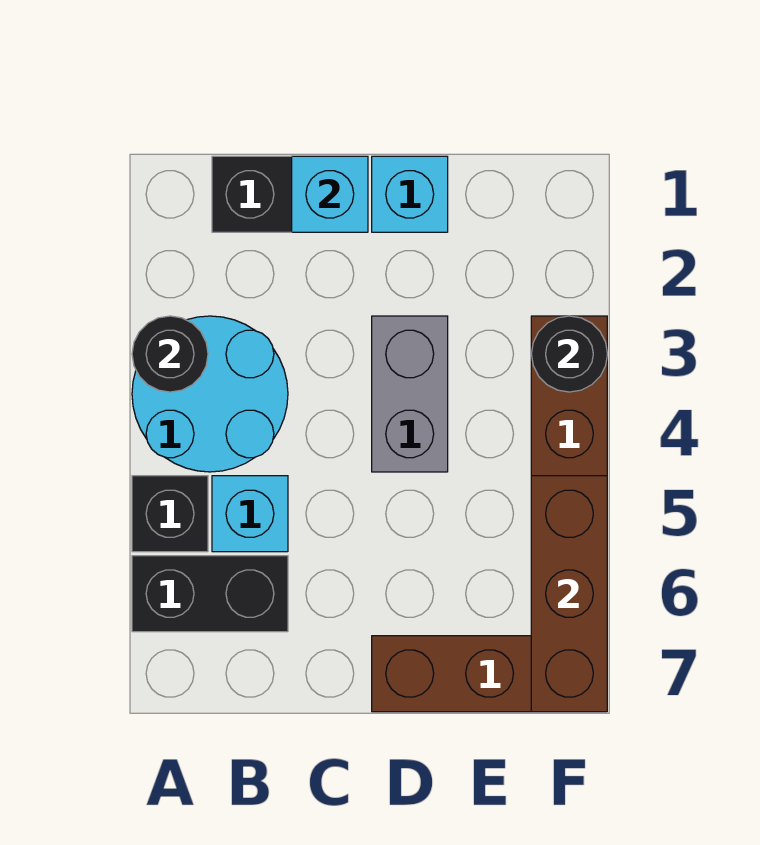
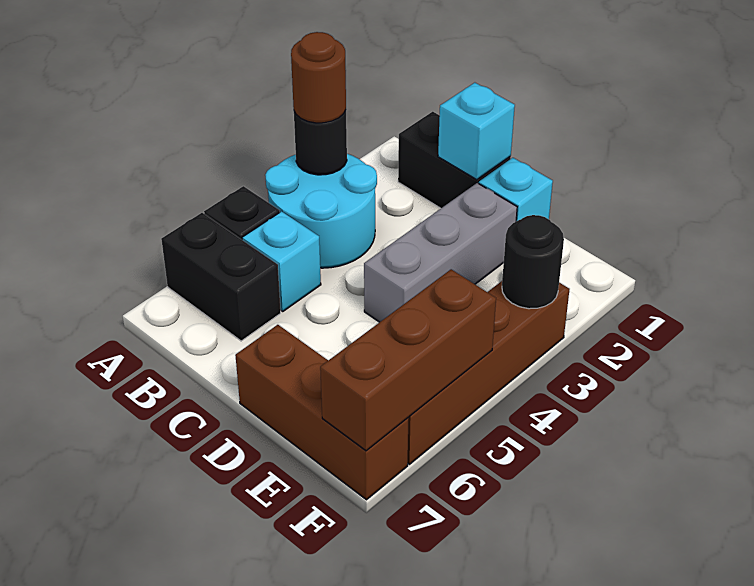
none -> brown 1x1 round brick [291,32,346,123]
grey 1x2 brick [372,316,448,472] -> grey 1x3 brick [364,183,517,322]

